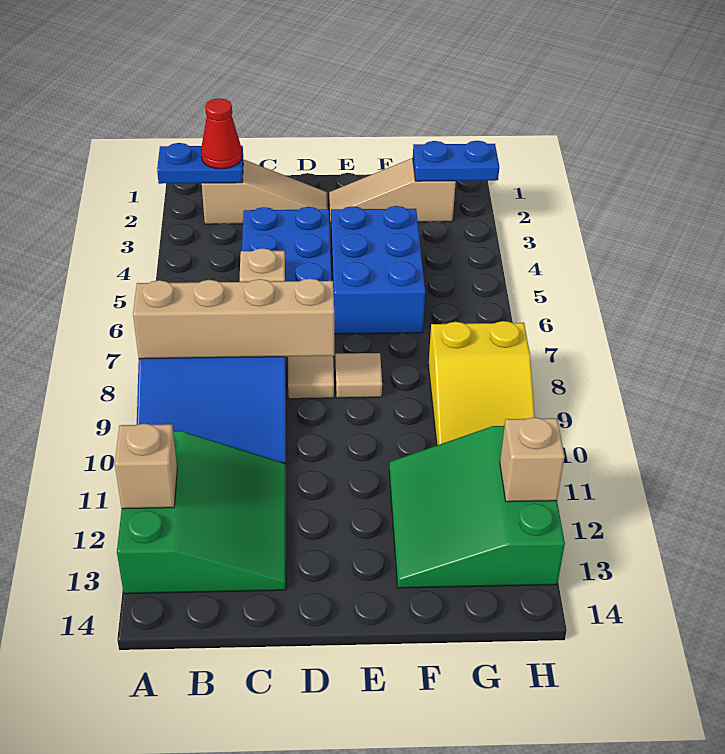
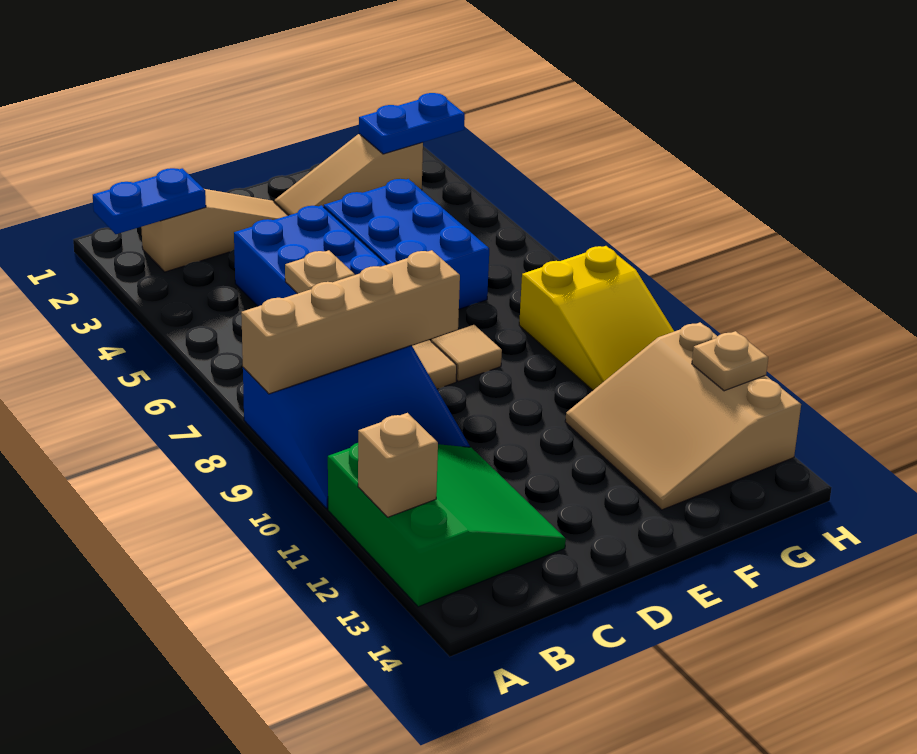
red 1x1 cone [201,98,242,169] -> none
green 3x3 slope [389,426,565,588] -> tan 3x3 slope [565,322,801,510]
tan 1x1 brick [500,417,565,502] -> tan 1x1 plate [692,331,768,391]

